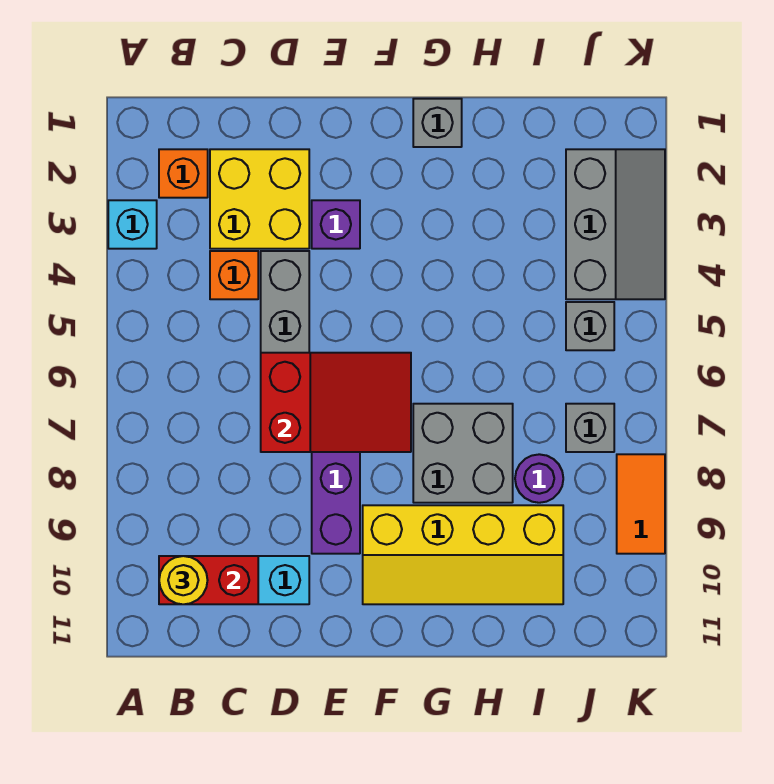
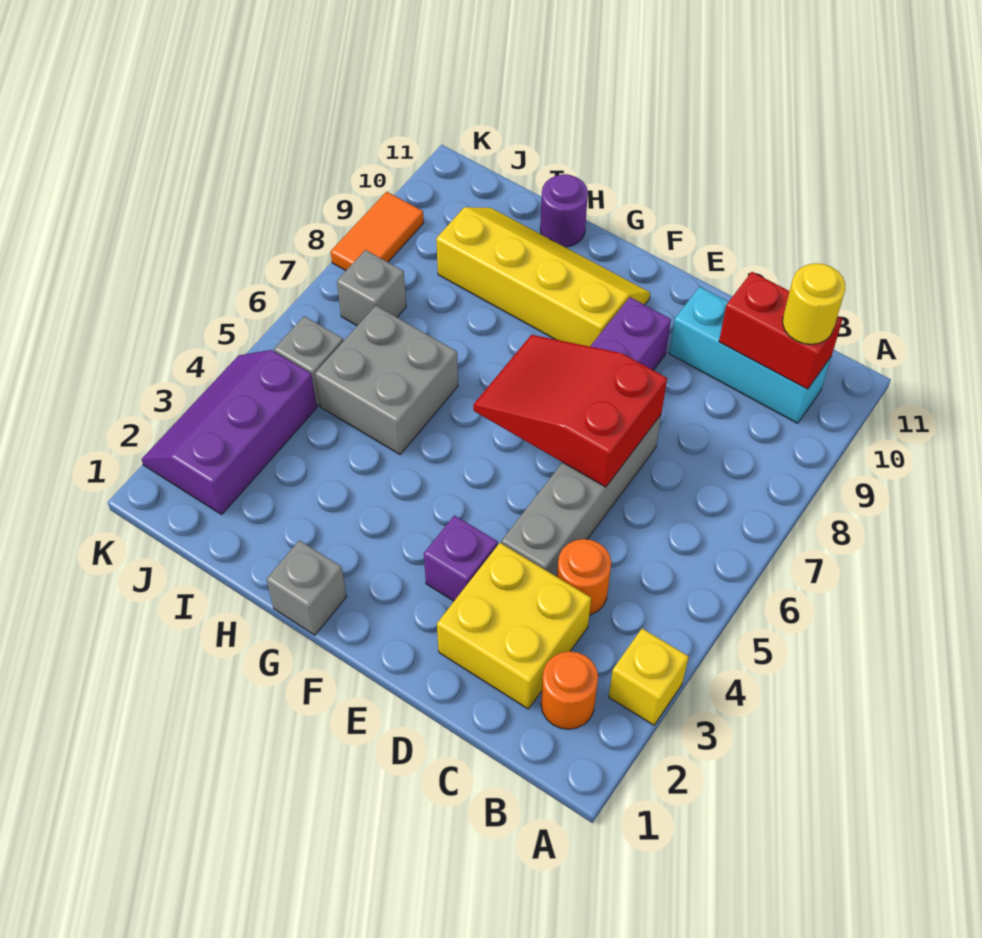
cyan 1x1 brick [108,200,157,249] -> yellow 1x1 brick [609,629,689,725]
orange 1x1 brick [159,149,208,198] -> orange 1x1 round brick [541,651,598,729]
orange 1x1 brick [210,251,258,299] -> orange 1x1 round brick [557,539,611,615]
grey 2x2 brick [413,404,513,503] -> grey 2x2 brick moved to [315,306,458,454]
purple 1x1 round brick [515,454,563,503] -> purple 1x1 round brick moved to [540,174,588,247]
grey 2x3 slope [566,149,665,299] -> purple 2x3 slope [141,350,317,514]

